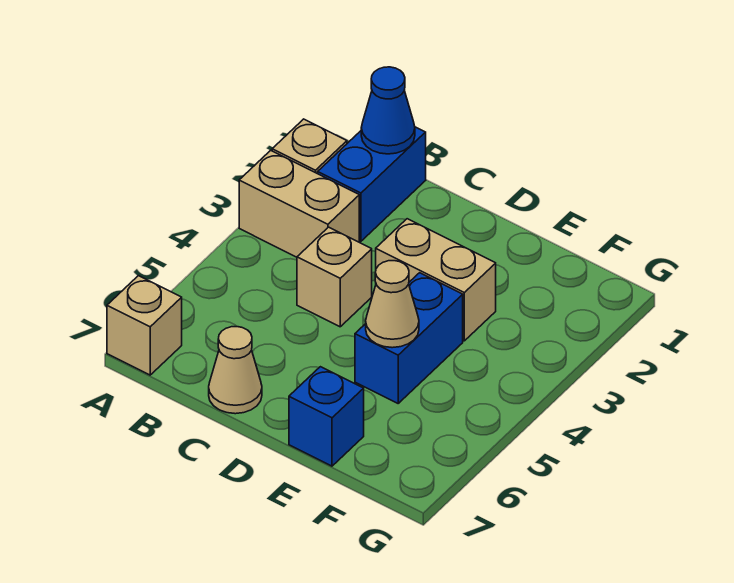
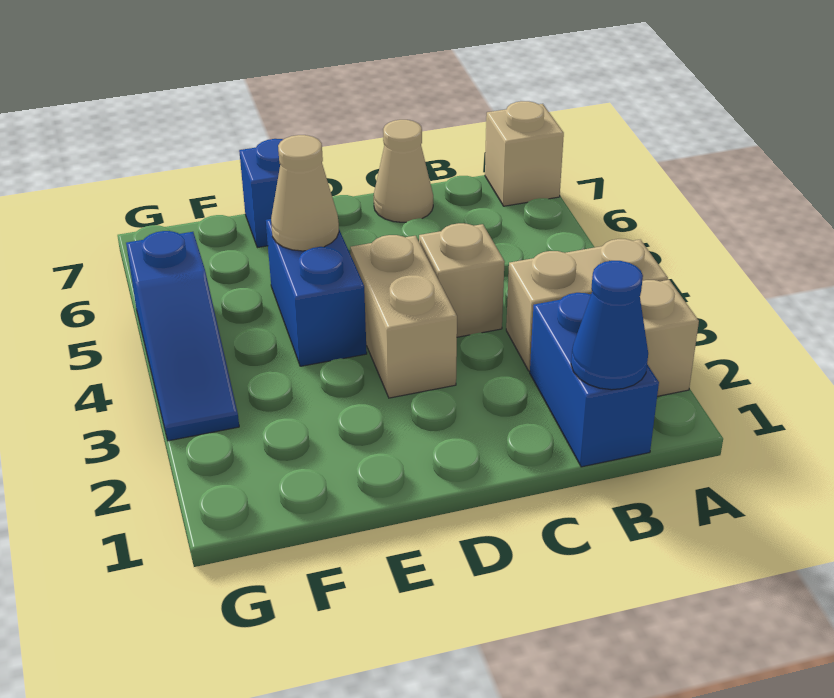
tan 1x2 brick [376,219,496,341] -> tan 1x2 brick turned to [350,235,457,398]
none -> blue 1x3 slope [126,231,239,441]

